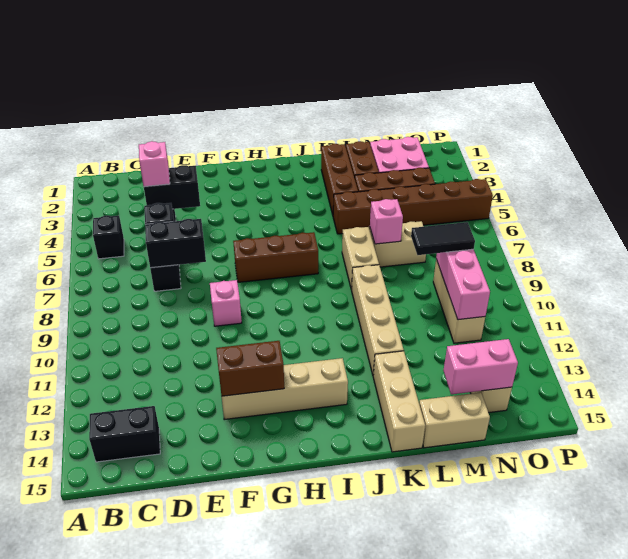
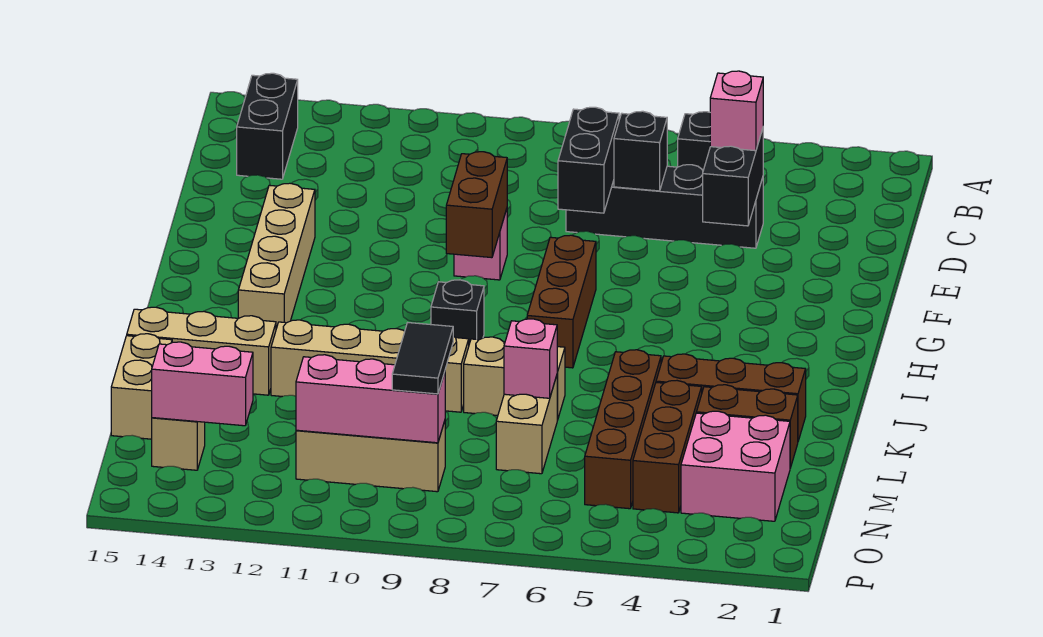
brown 1x2 brick [216,341,284,396] -> brown 1x2 brick moved to [446,152,507,258]
none -> black 1x1 brick [431,280,484,344]
brown 1x6 brick [333,179,493,234] -> brown 1x4 brick [585,350,661,509]
pink 1x2 brick [443,339,518,395] -> pink 1x2 brick turned to [152,342,253,426]

